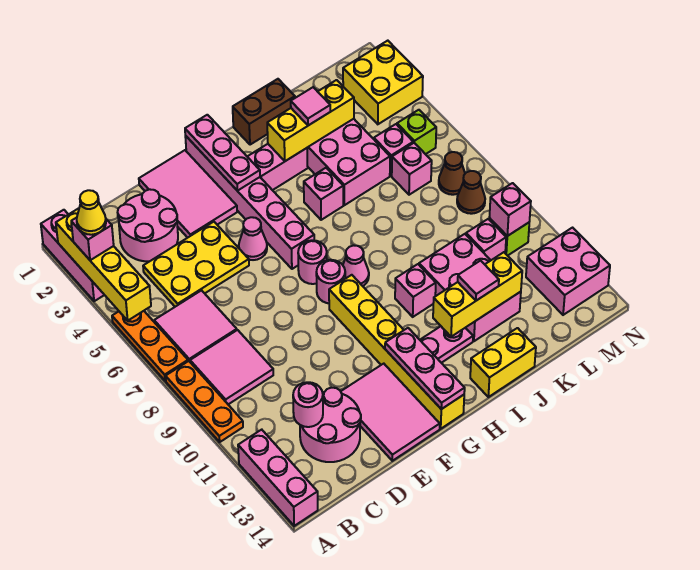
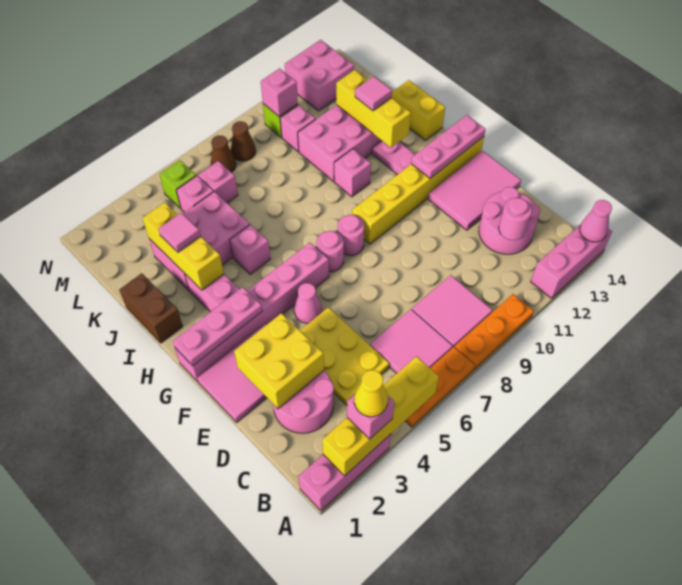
pink 1x1 cone [343,245,369,286] -> pink 1x1 cone moved to [580,200,612,242]
yellow 2x2 brick [343,41,423,124] -> yellow 2x2 brick moved to [234,313,324,409]

